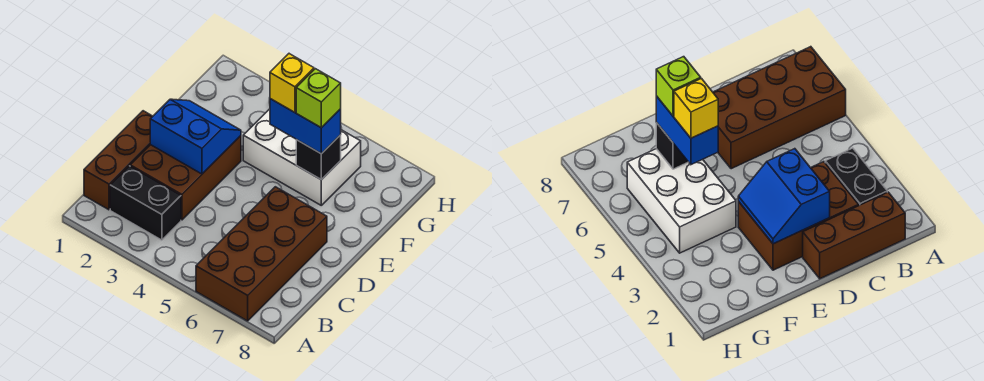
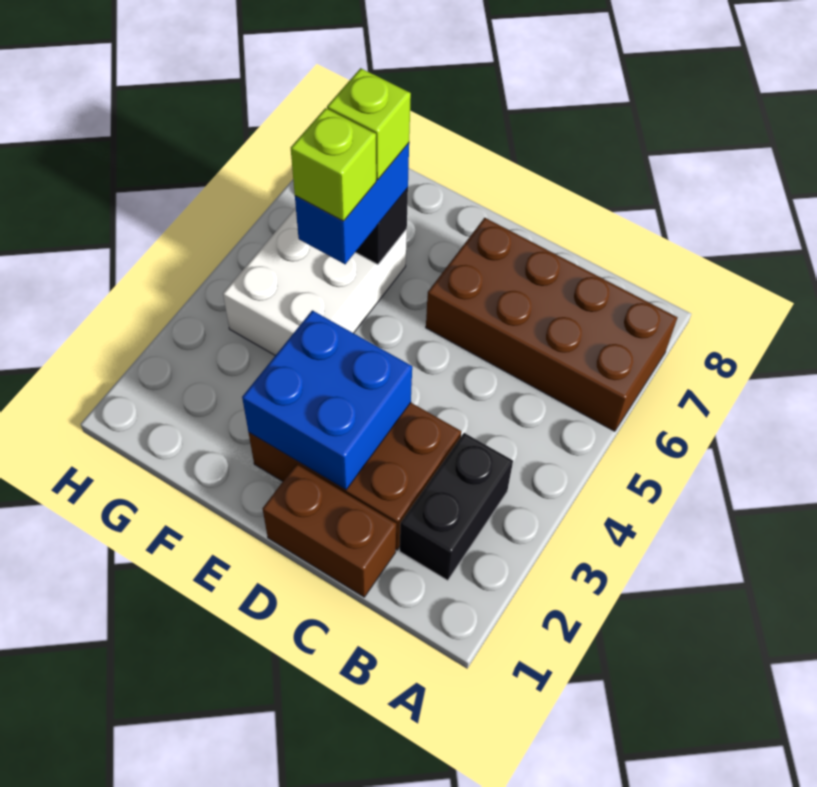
brown 1x3 brick [84,111,153,210] -> brown 1x2 brick [263,464,396,597]
blue 2x2 slope [150,99,241,174] -> blue 2x2 brick [242,310,412,490]
yellow 1x1 brick [270,54,314,112] -> lime 1x1 brick [291,108,376,221]

